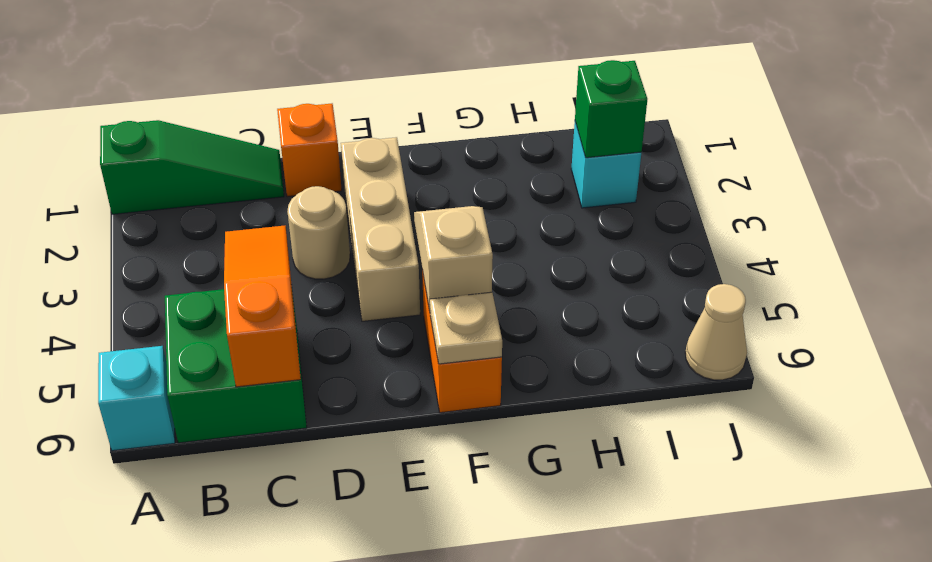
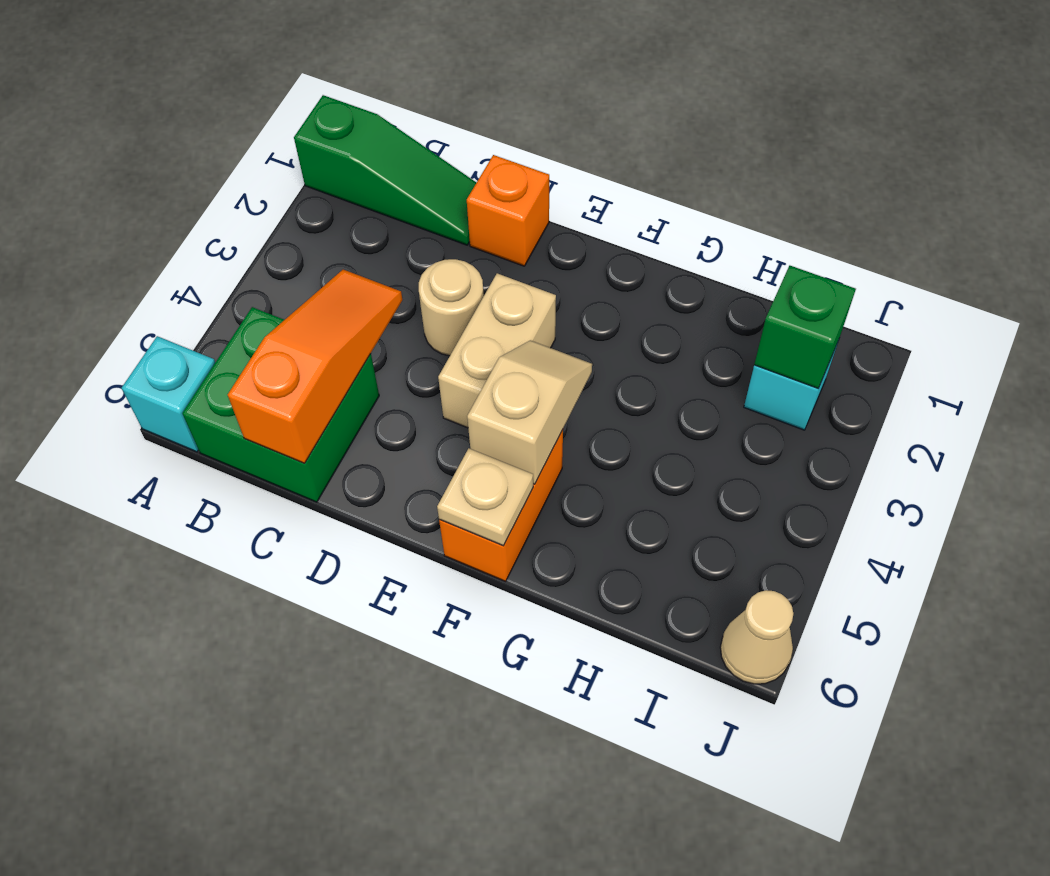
tan 1x3 brick [341,137,420,321] -> tan 1x2 brick [438,273,556,428]

